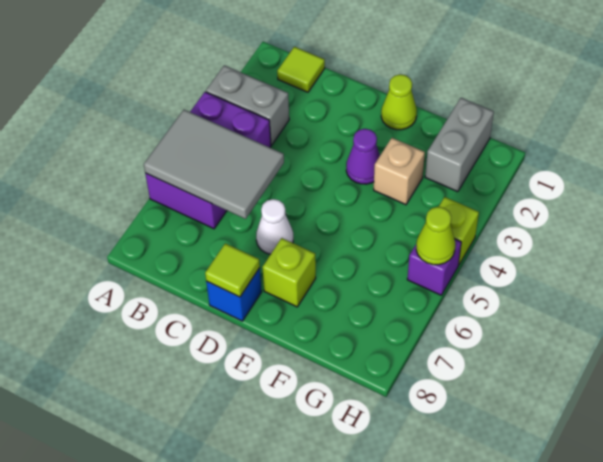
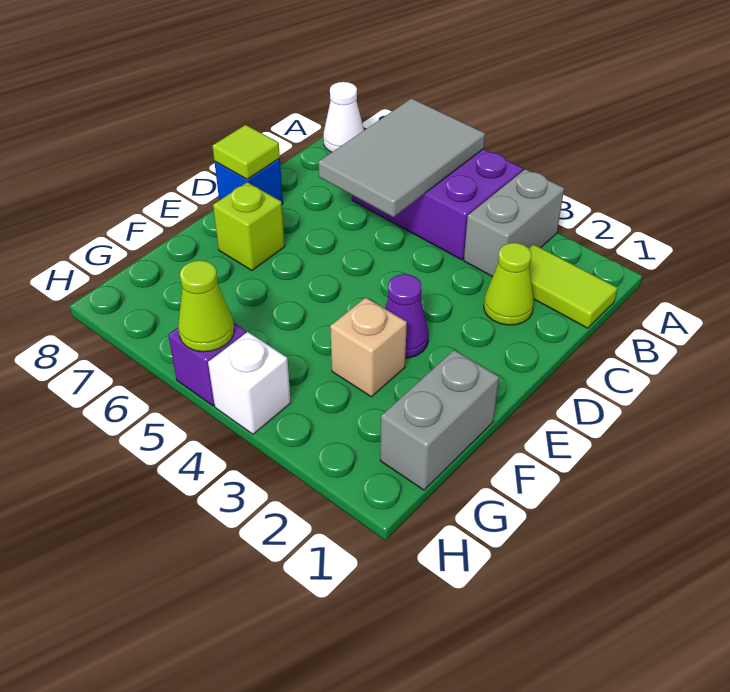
lime 1x1 tile [277,47,325,92] -> lime 1x2 tile [529,244,617,328]
white 1x1 cone [256,199,293,254] -> white 1x1 cone moved to [323,82,364,152]
lime 1x1 cone [381,74,417,130] -> lime 1x1 cone moved to [484,243,534,325]
grey 1x2 brick [425,98,494,192] -> grey 1x2 brick turned to [380,350,499,490]
lime 1x1 brick [439,197,479,265] -> white 1x1 brick [208,332,291,434]

